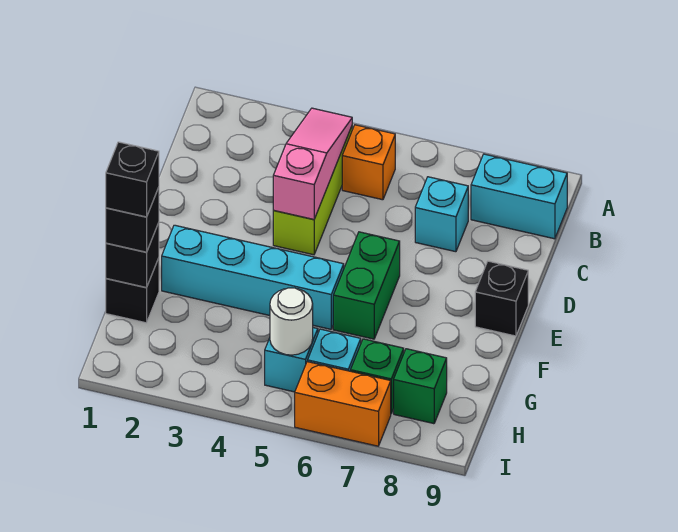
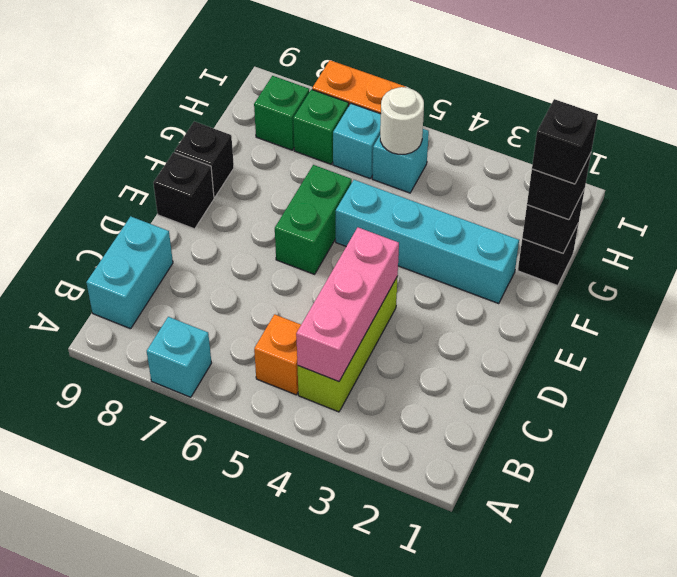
pink 1x3 slope [273,108,352,220] -> pink 1x3 brick [296,228,399,382]
cyan 1x2 brick [471,154,567,239] -> cyan 1x2 brick turned to [86,216,173,329]
cyan 1x1 brick [415,177,468,252] -> cyan 1x1 brick moved to [147,317,211,397]
none -> black 1x1 brick [175,122,234,197]

